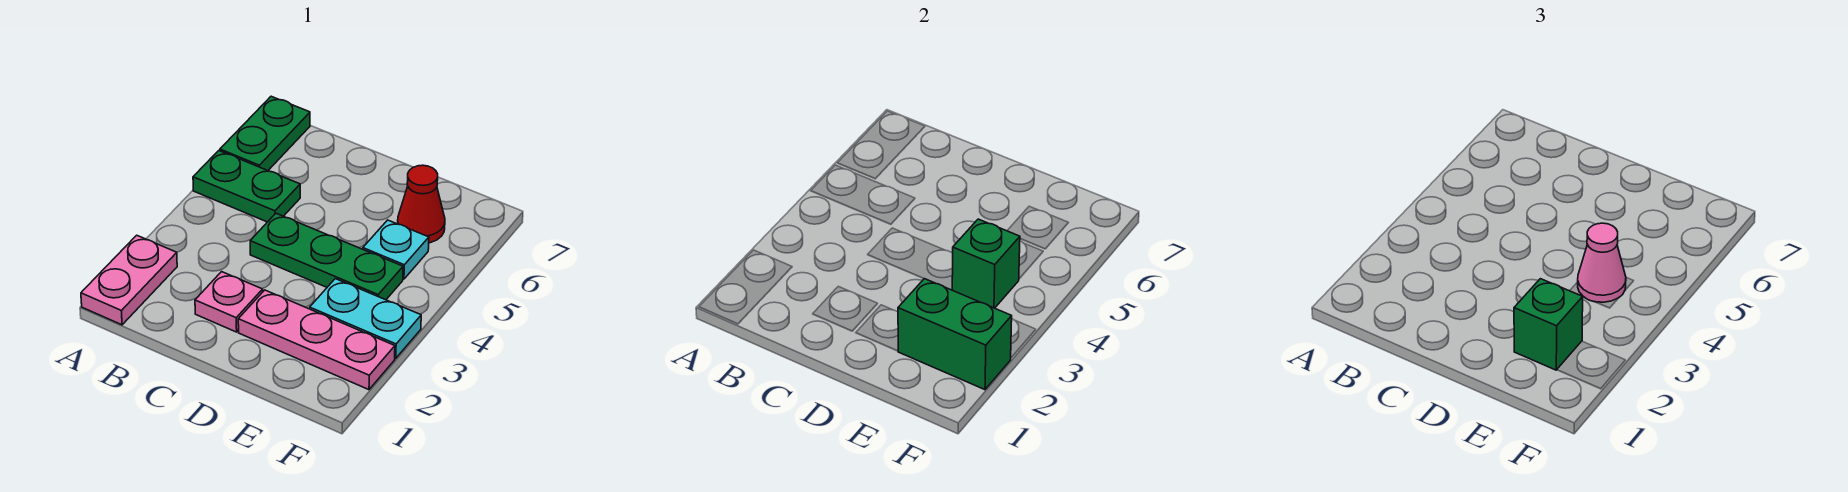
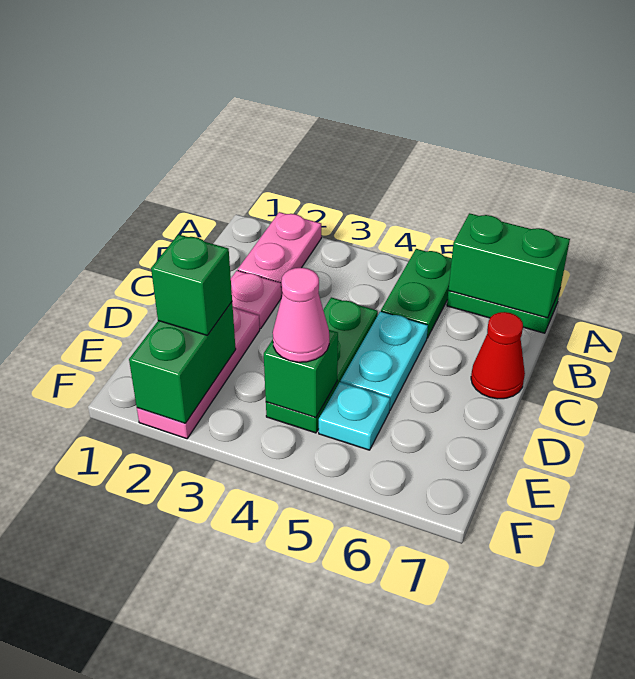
pink 1x2 plate [81,235,177,325] -> pink 1x2 plate turned to [238,212,321,296]
none -> green 1x2 brick [448,213,570,318]
cyan 1x2 plate [310,279,421,358] -> cyan 1x2 plate moved to [341,311,428,410]
red 1x1 cone [398,165,445,243] -> red 1x1 cone moved to [471,312,525,399]

